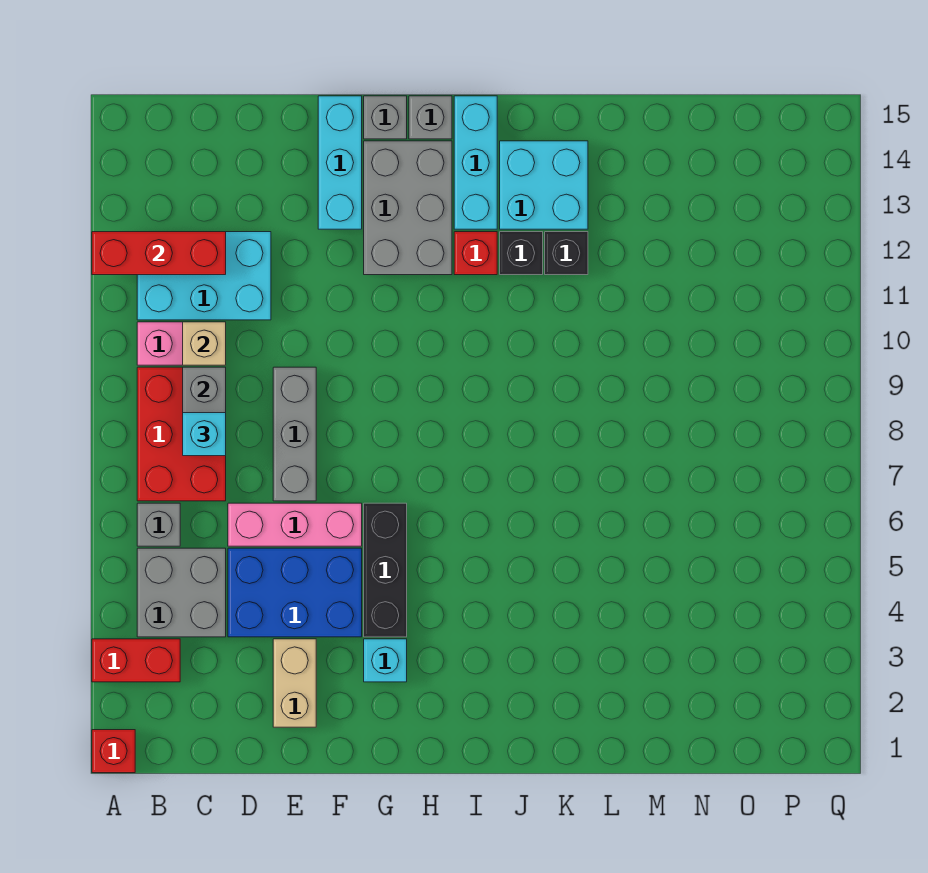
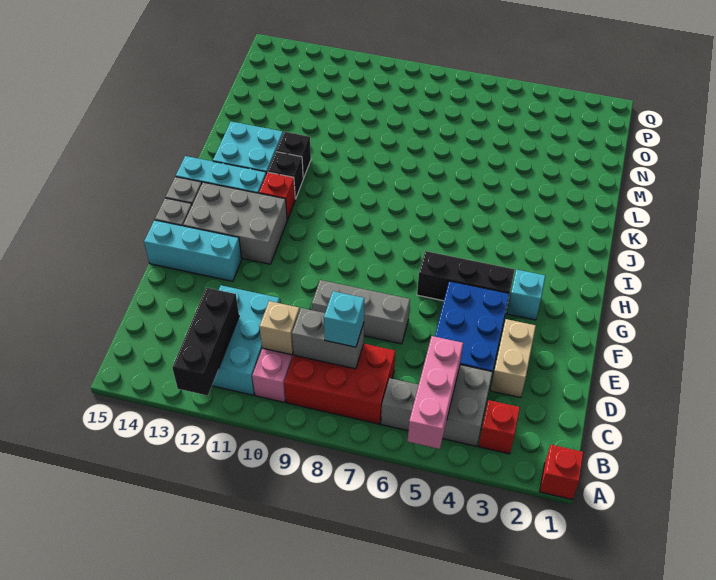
red 1x2 brick [92,639,180,682] -> red 1x1 brick [478,400,520,454]
red 1x3 brick [92,232,226,275] -> black 1x3 brick [172,288,239,396]
pink 1x3 brick [228,503,362,546] -> pink 1x3 brick moved to [408,336,463,449]
tan 1x2 brick [273,639,316,727] -> tan 1x2 brick turned to [490,319,536,398]

